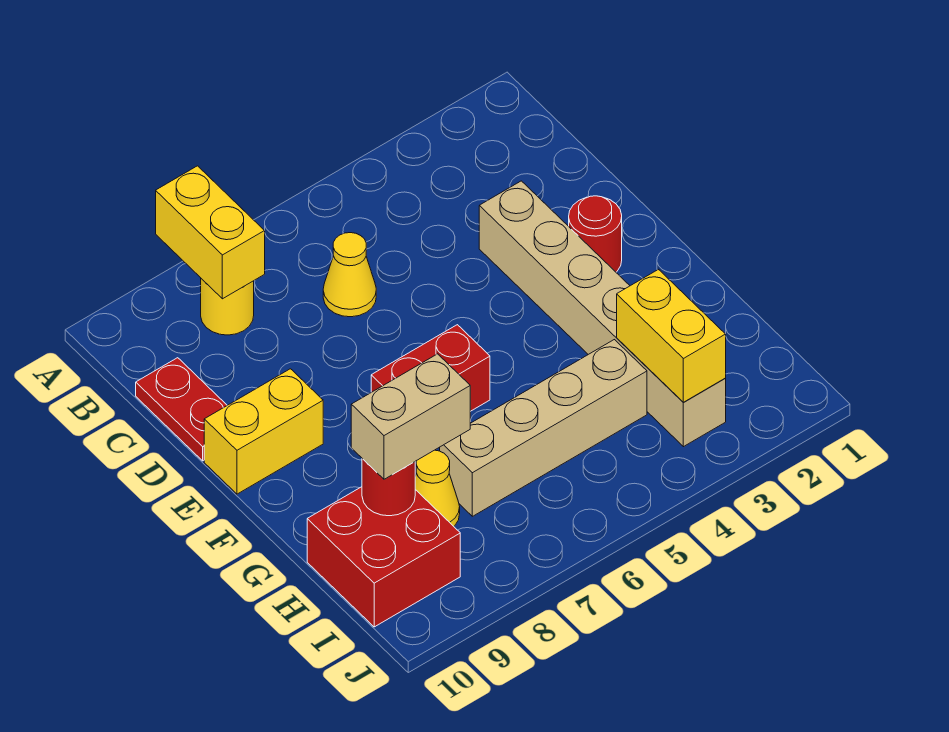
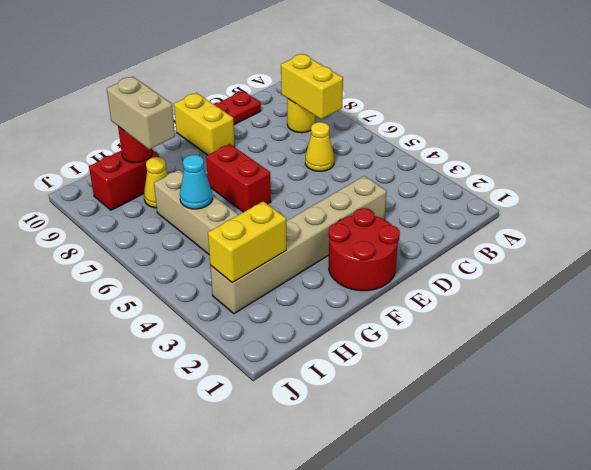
yellow 1x2 brick [156,166,265,299] -> yellow 1x2 brick turned to [281,54,343,119]
red 1x1 round brick [569,196,622,272] -> red 2x2 round brick [329,208,400,291]
none -> cyan 1x1 cone [180,155,212,209]
red 2x2 brick [307,487,460,627] -> red 1x2 brick [89,150,159,210]

